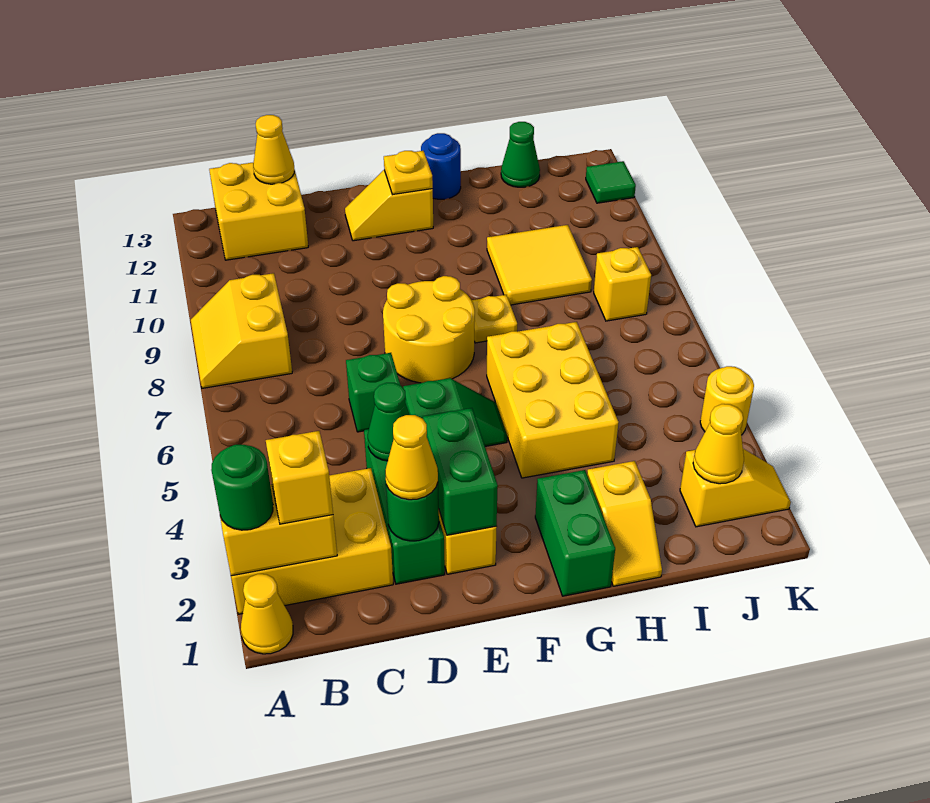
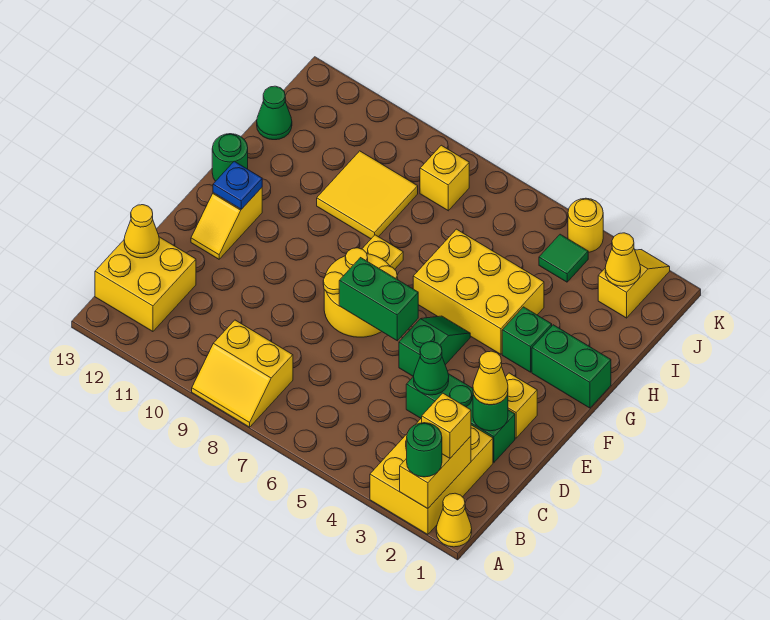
green 1x1 brick [346,353,400,432] -> green 1x1 brick moved to [502,307,552,372]
green 1x2 brick [423,408,498,535] -> green 1x2 brick moved to [339,258,418,341]
yellow 1x1 plate [384,151,433,194] -> blue 1x1 plate [213,161,262,209]
blue 1x1 round brick [421,133,461,199] -> green 1x1 round brick [212,134,248,181]
yellow 1x2 slope [587,461,662,586] -> none
green 1x1 tile [586,161,636,203] -> green 1x1 tile moved to [539,234,588,282]

